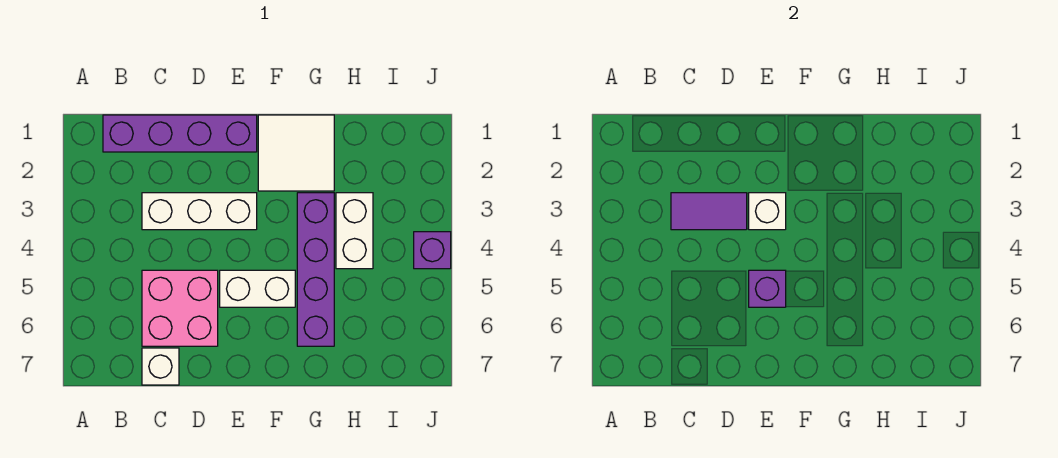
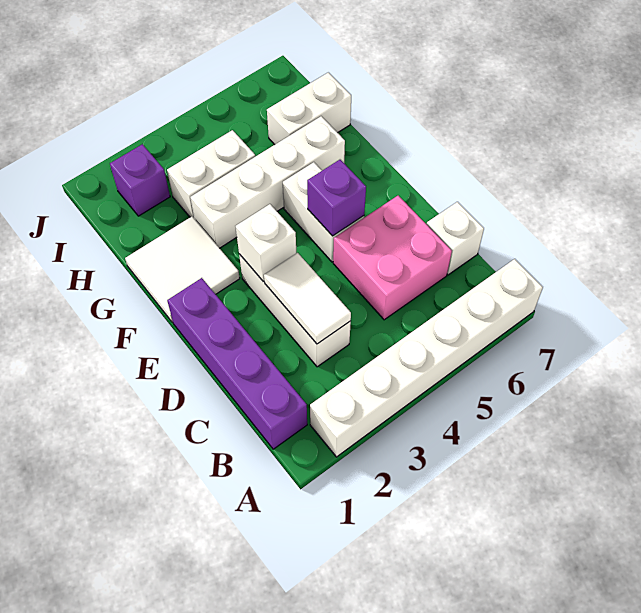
none -> white 1x6 brick [310,259,543,457]
purple 1x2 tile [671,193,747,230] -> white 1x2 tile [264,253,351,344]
purple 1x4 brick [297,193,334,346] -> white 1x4 brick [190,116,345,248]
none -> white 1x2 brick [267,72,351,145]
purple 1x1 brick [414,232,451,269] -> purple 1x1 brick moved to [110,144,170,216]

